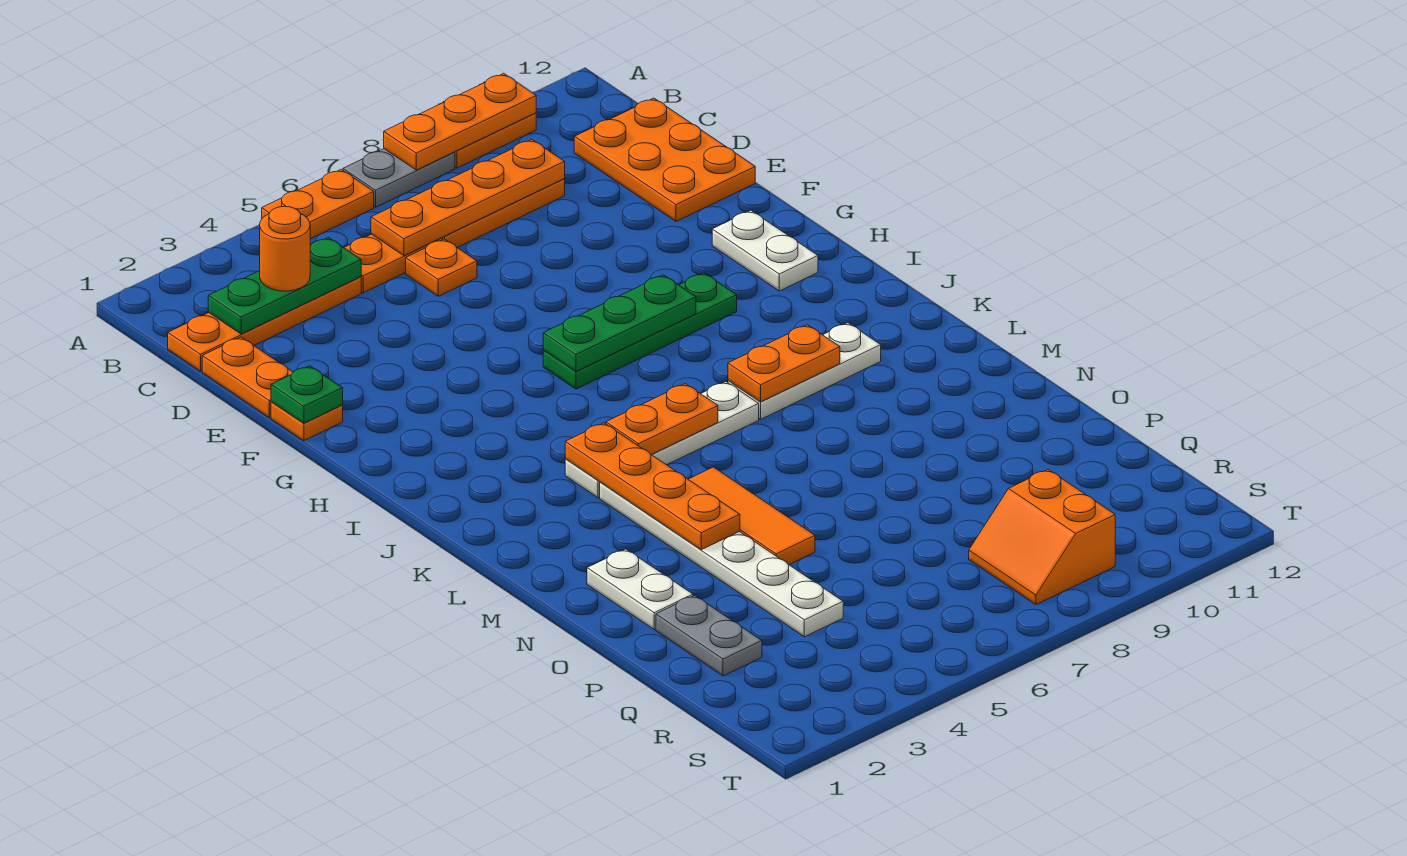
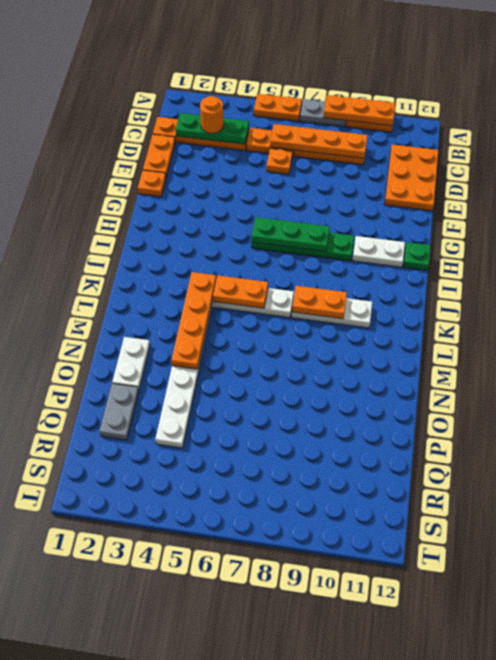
green 1x1 plate [271,366,343,423] -> green 1x1 plate moved to [403,242,431,270]
white 1x2 plate [712,210,818,291] -> white 1x2 plate turned to [352,236,405,267]
orange 1x3 tile [688,467,815,565] -> none
orange 2x2 slope [969,470,1115,605] -> none

